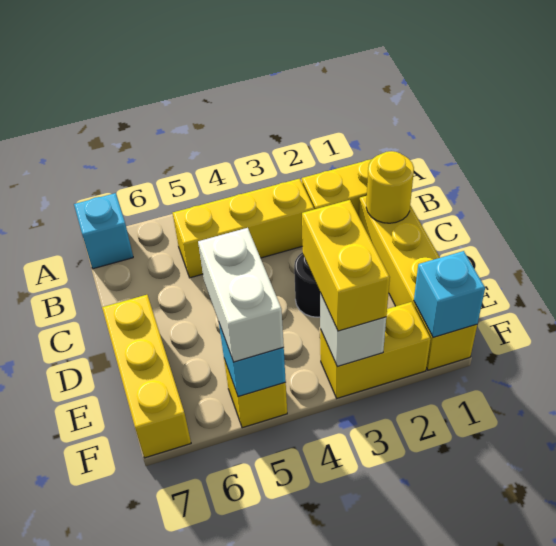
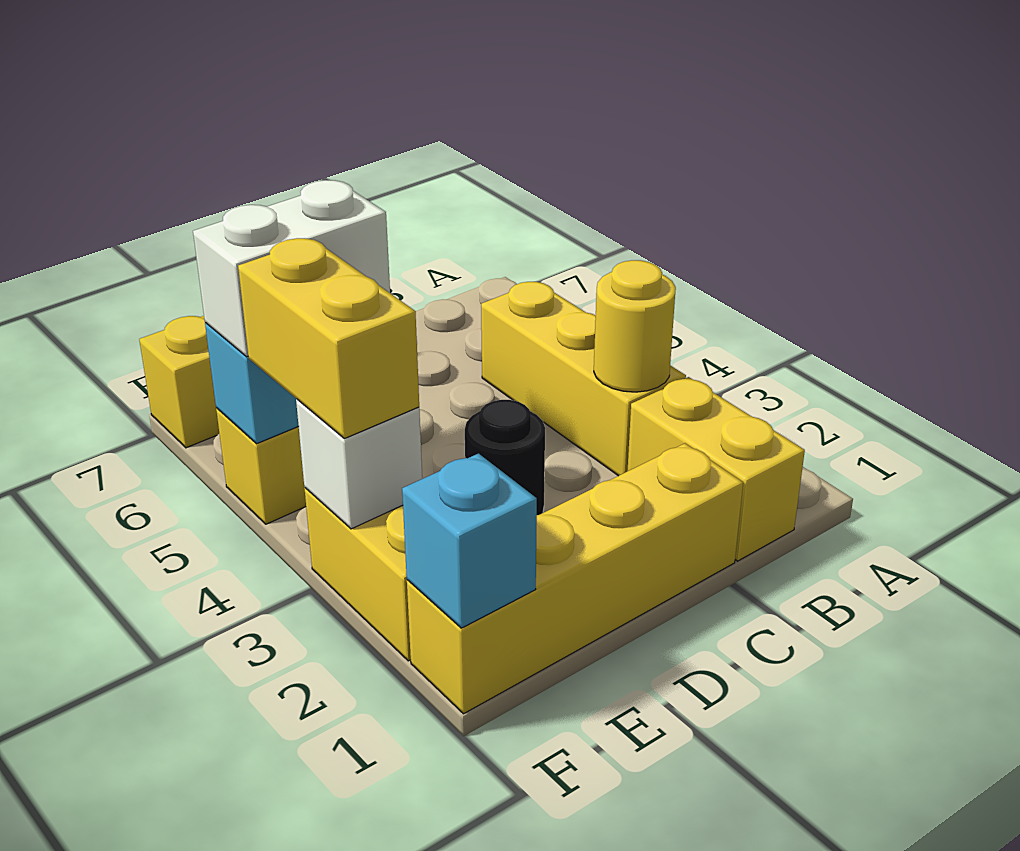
cyan 1x1 brick [74,193,133,269] -> none
yellow 1x1 round brick [366,151,414,223] -> yellow 1x1 round brick moved to [594,260,676,392]
yellow 1x2 brick [302,200,390,331] -> yellow 1x2 brick turned to [238,238,419,439]

